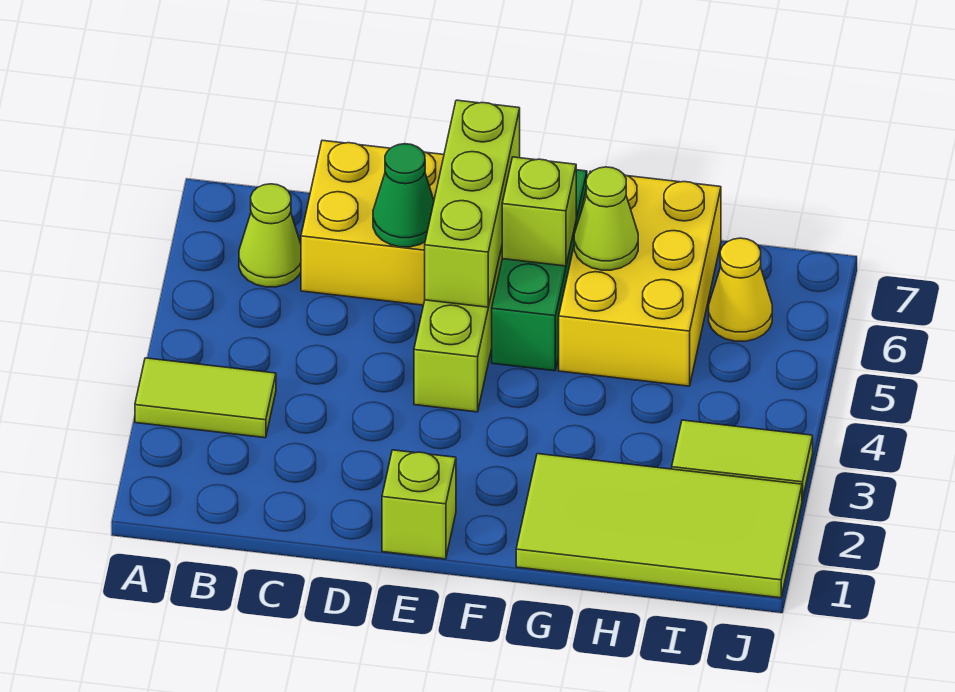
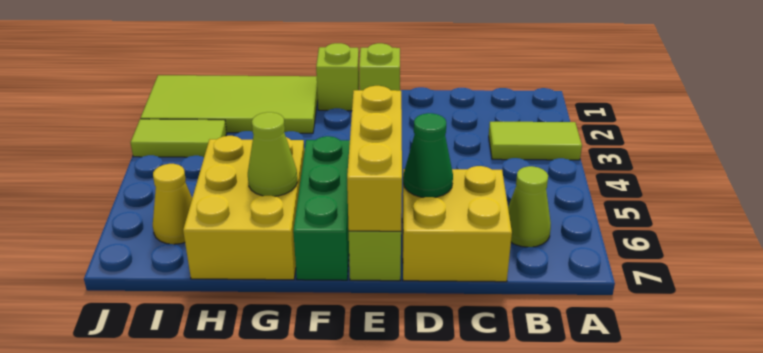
lime 1x3 brick [425,100,520,307] -> yellow 1x3 brick [347,86,402,231]
lime 1x1 brick [502,157,576,266] -> lime 1x1 brick moved to [316,43,359,111]

